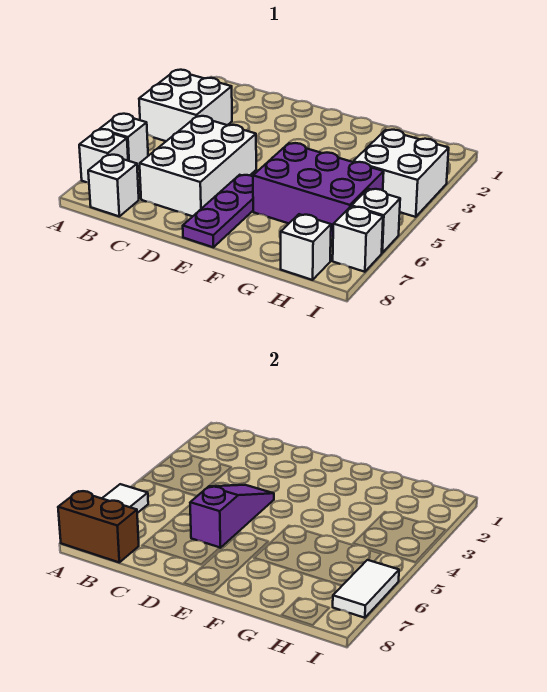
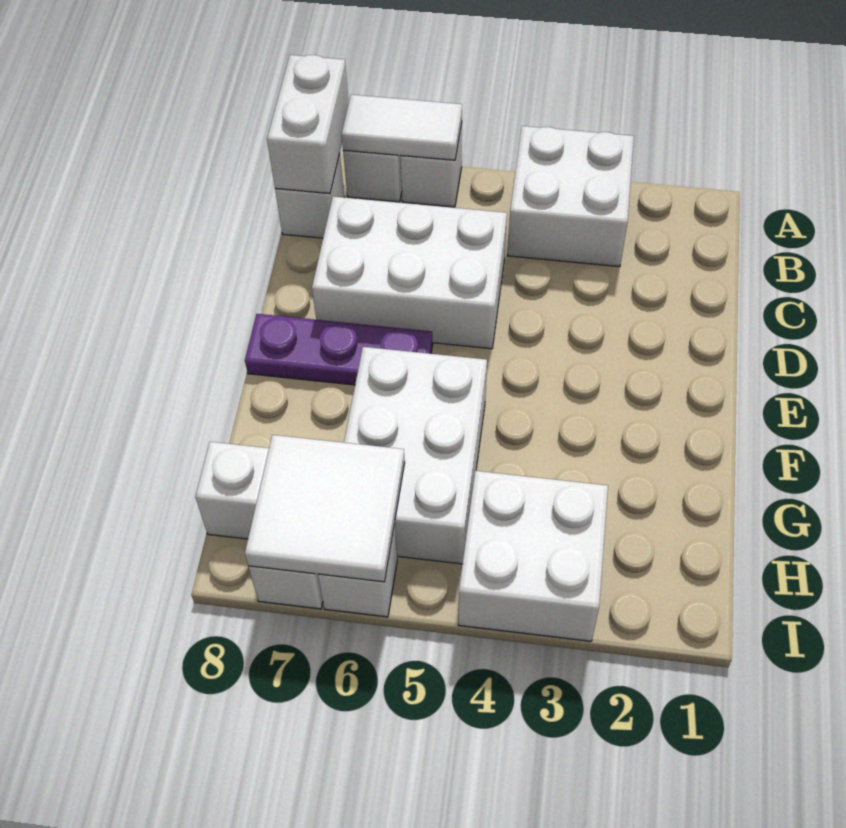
brown 1x2 brick [58,491,139,562] -> white 1x2 brick [267,55,349,193]
purple 1x3 slope [190,485,274,548] -> none
purple 2x3 brick [253,143,384,237] -> white 2x3 brick [344,347,487,564]
white 1x2 tile [333,560,399,618] -> white 2x2 tile [245,435,405,582]

